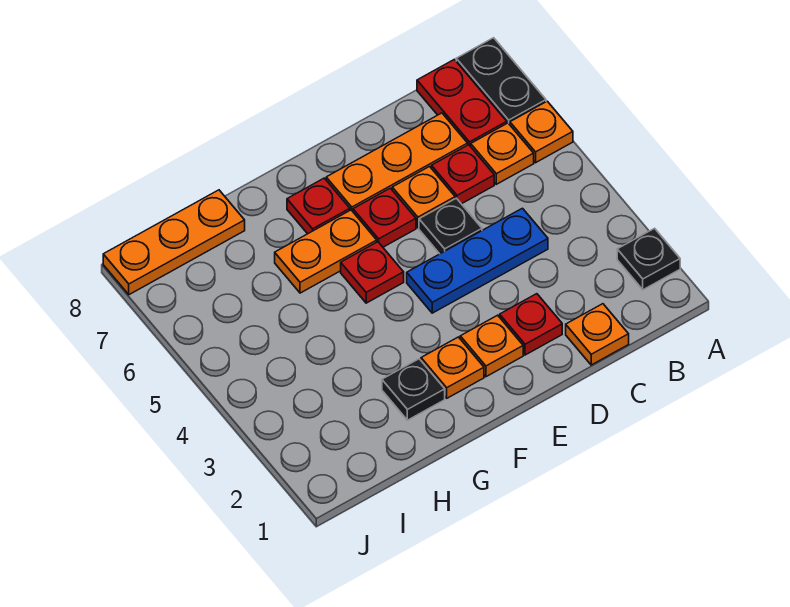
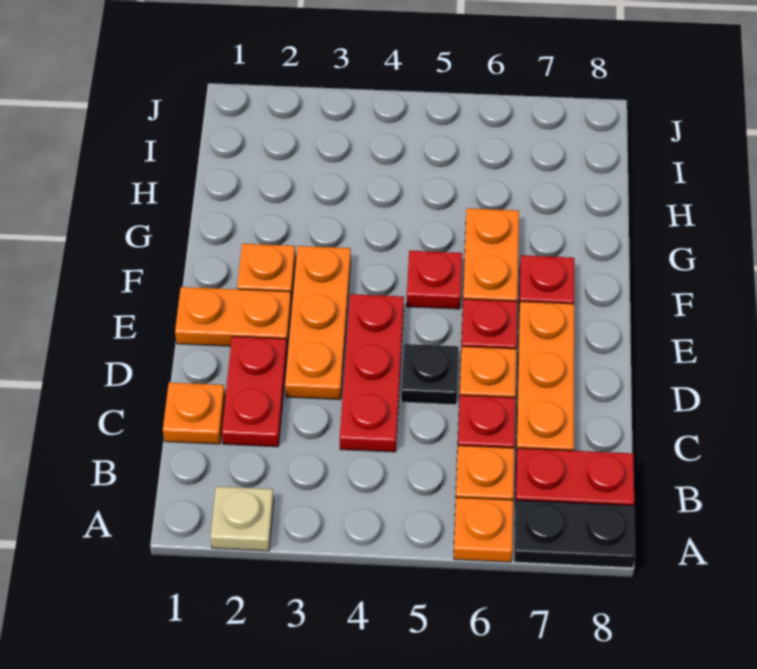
black 1x1 plate [617,228,680,290] -> tan 1x1 plate [210,487,274,551]
blue 1x3 plate [407,208,548,313] -> red 1x3 plate [340,294,404,452]
red 1x1 plate [500,294,562,355] -> red 1x2 plate [222,336,287,447]
orange 1x1 plate [460,315,523,377] -> orange 1x2 plate [175,287,291,348]
black 1x1 plate [382,359,445,420] -> none
orange 1x3 plate [103,190,245,295] -> orange 1x3 plate moved to [285,246,351,400]

